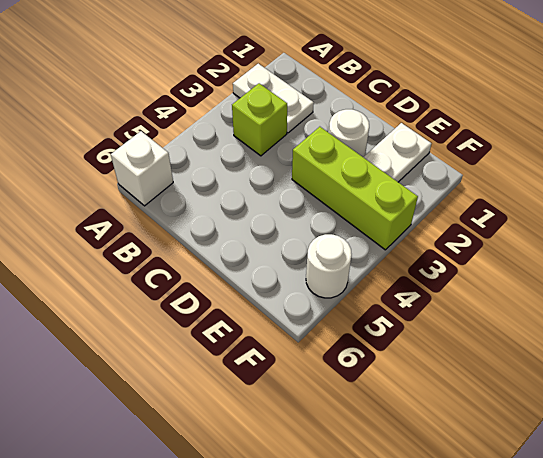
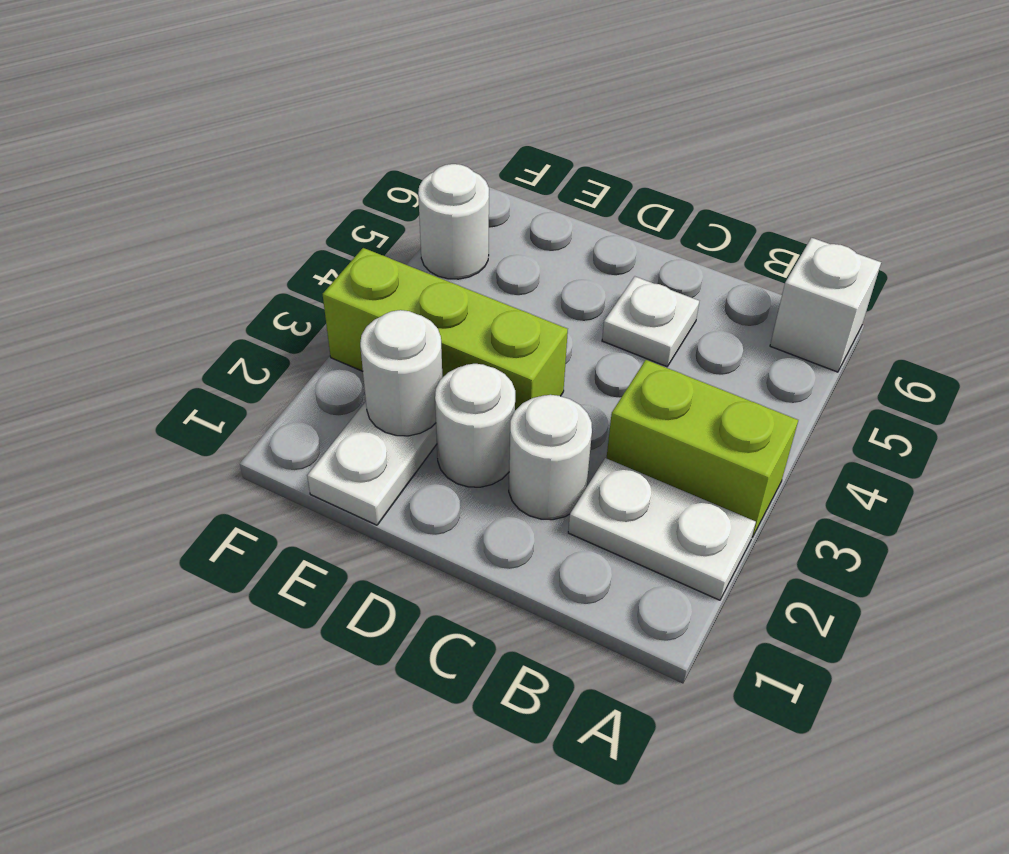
lime 1x1 brick [232,83,287,156] -> lime 1x2 brick [607,360,798,537]
none -> white 1x1 round brick [509,395,592,520]
none -> white 1x1 plate [602,277,699,367]
none -> white 1x1 round brick [360,310,442,436]

